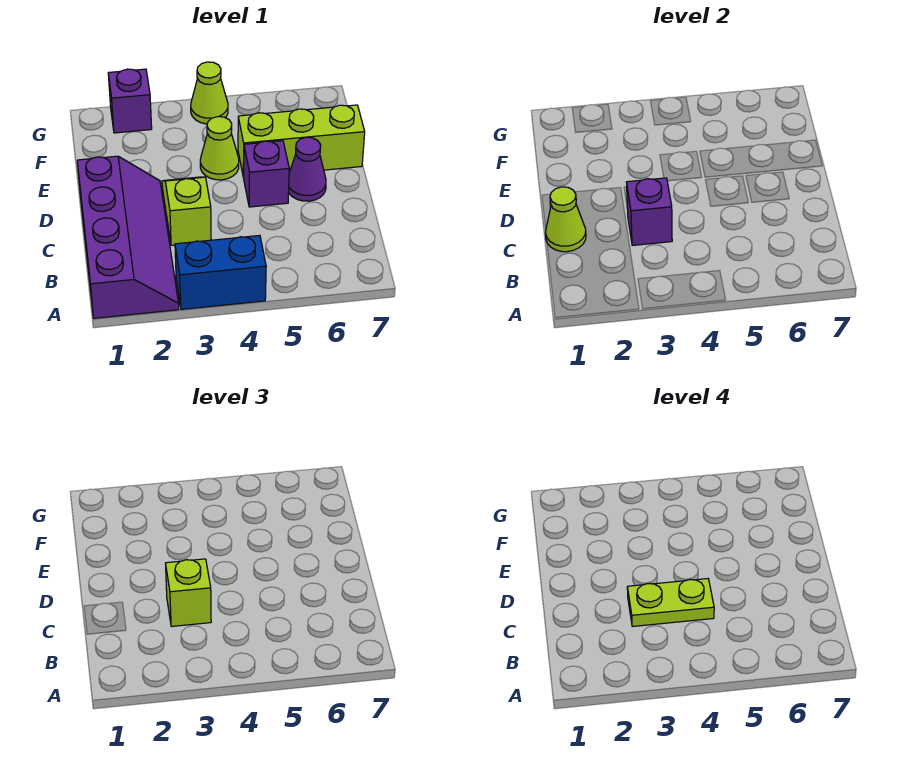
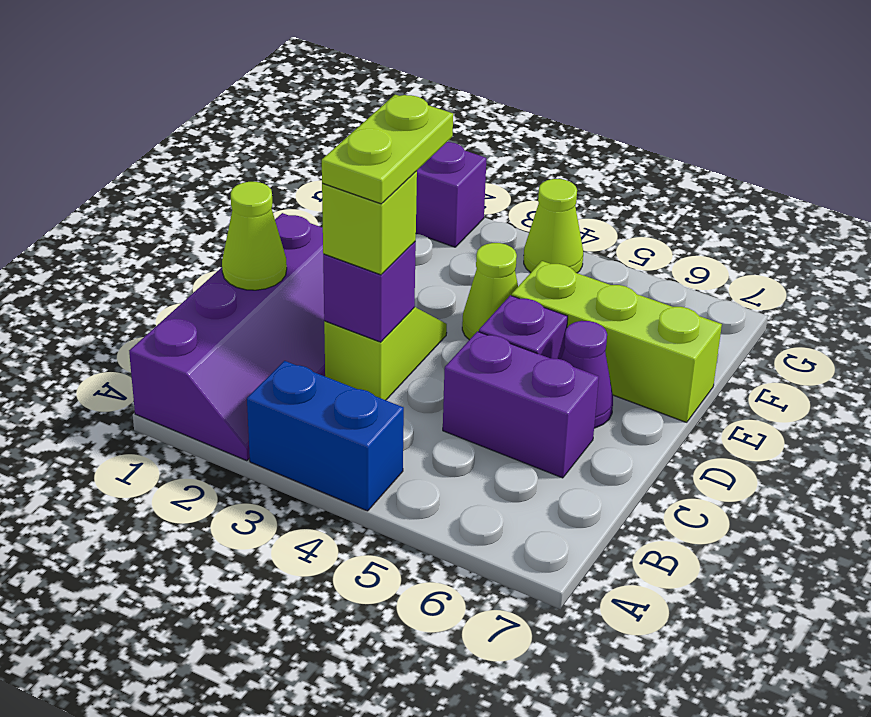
lime 1x2 plate [627,579,714,626] -> lime 1x2 plate turned to [322,95,453,204]
none -> purple 1x2 brick [443,331,599,478]

